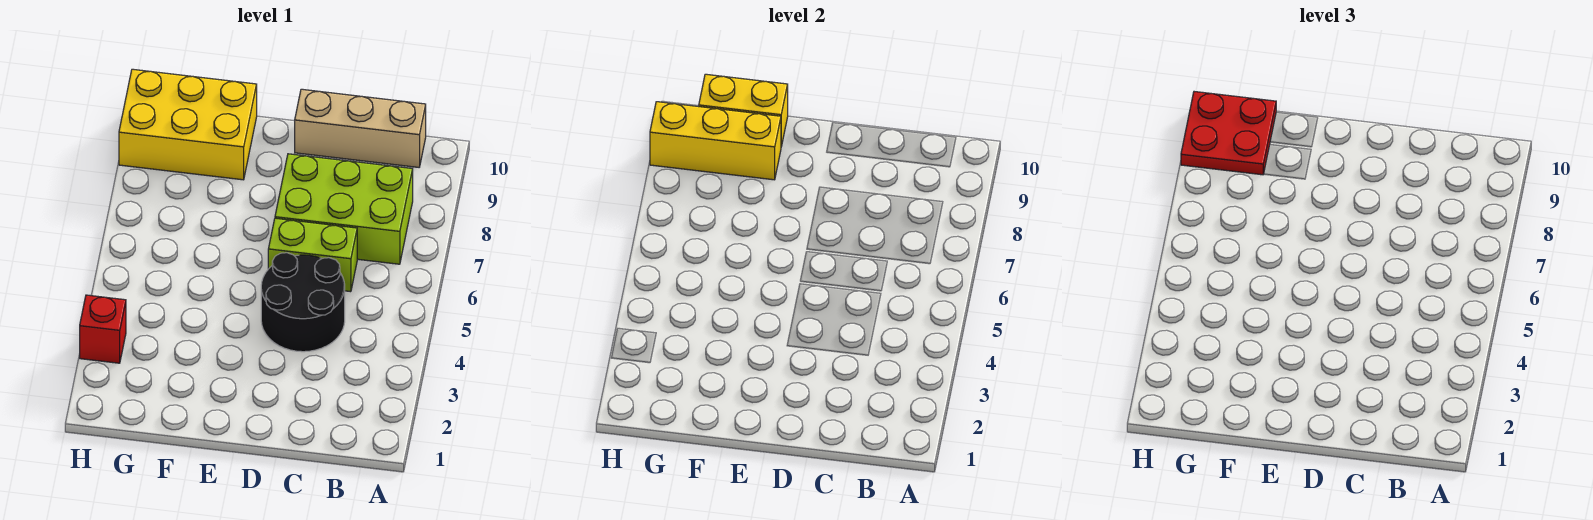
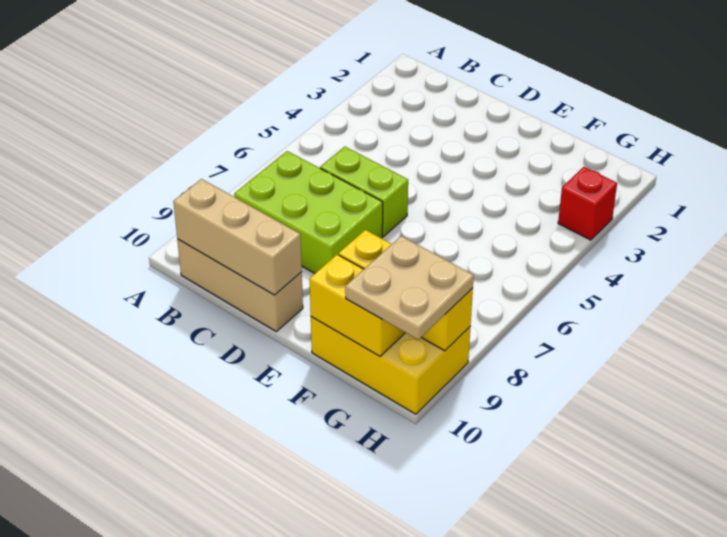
none -> tan 1x3 brick [173,179,302,295]
black 2x2 round brick [261,253,345,352] -> none
red 2x2 plate [1181,92,1276,175] -> tan 2x2 plate [345,236,474,340]

